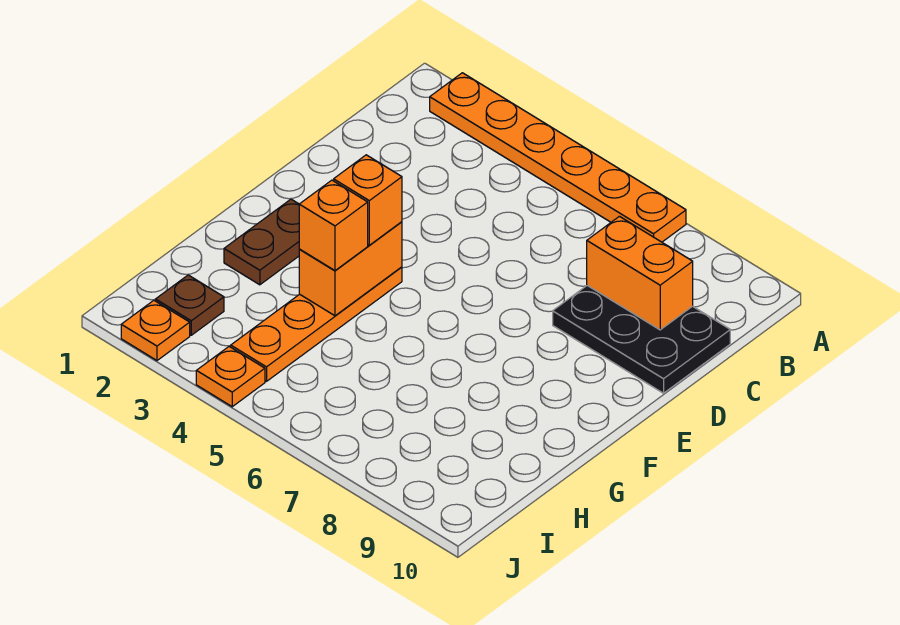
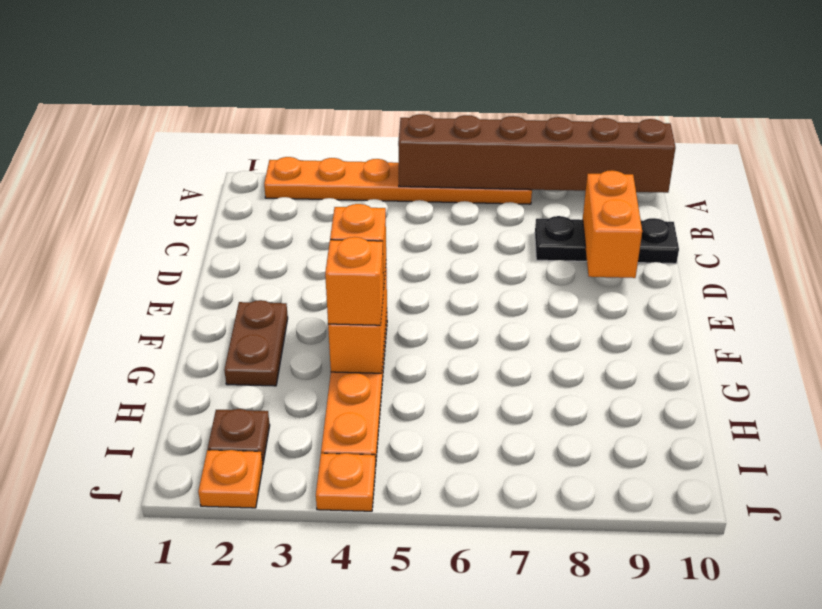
none -> brown 1x6 brick [398,114,676,193]
black 2x3 plate [553,286,730,393] -> black 1x3 plate [535,216,679,264]
orange 1x2 brick [587,216,693,330] -> orange 1x2 brick turned to [583,170,642,278]

